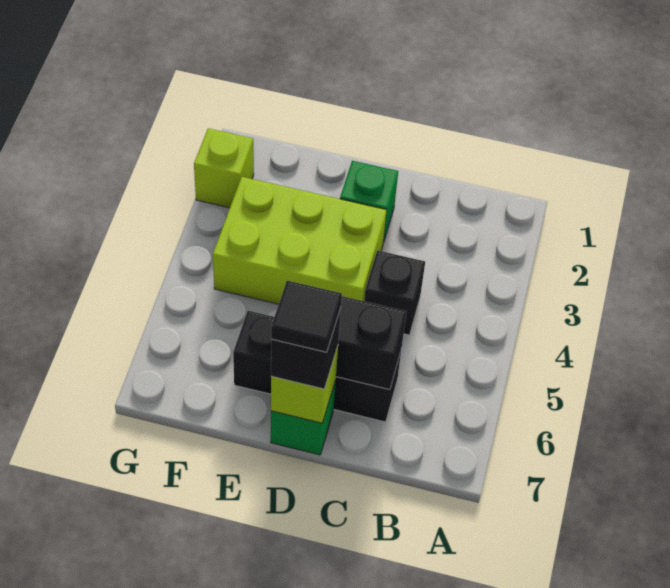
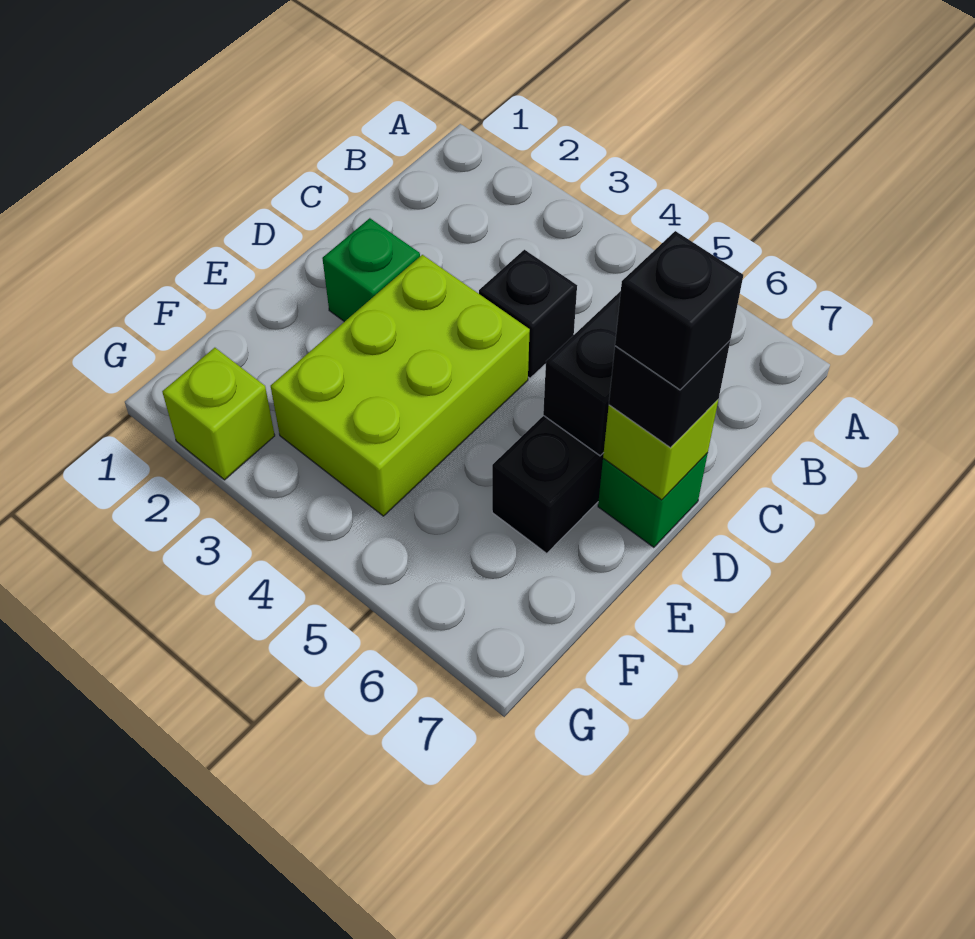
black 1x1 tile [271,281,342,352] -> black 1x1 brick [615,231,743,390]

